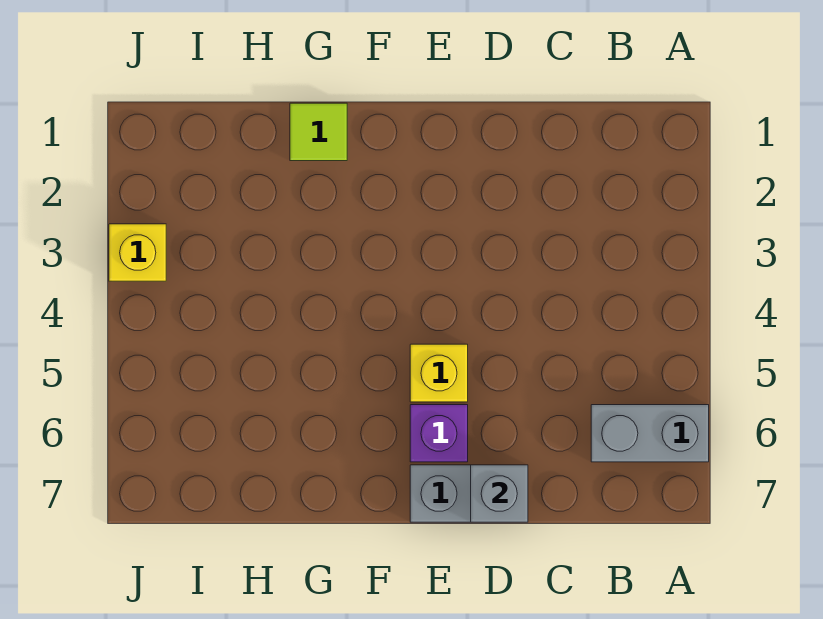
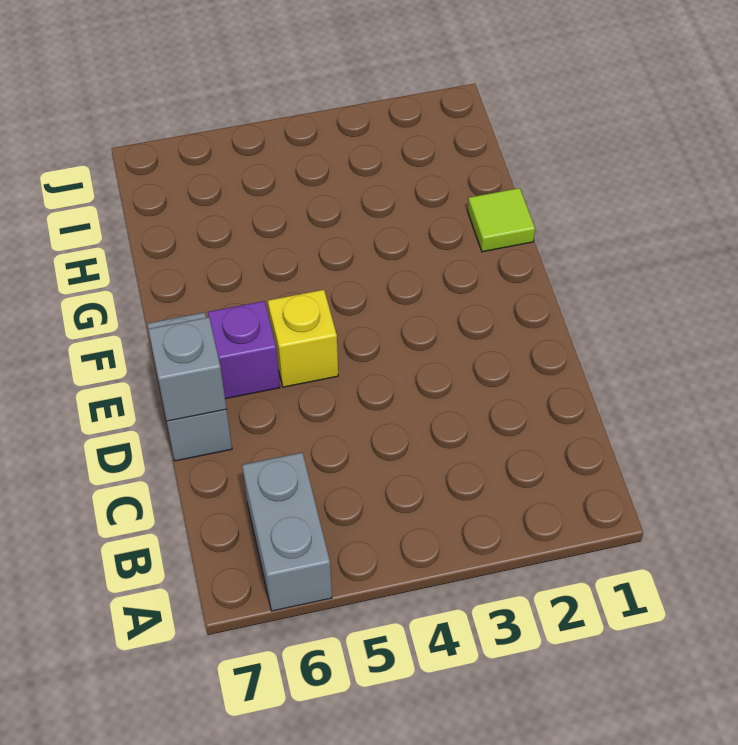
yellow 1x1 brick [109,224,166,281] -> none

